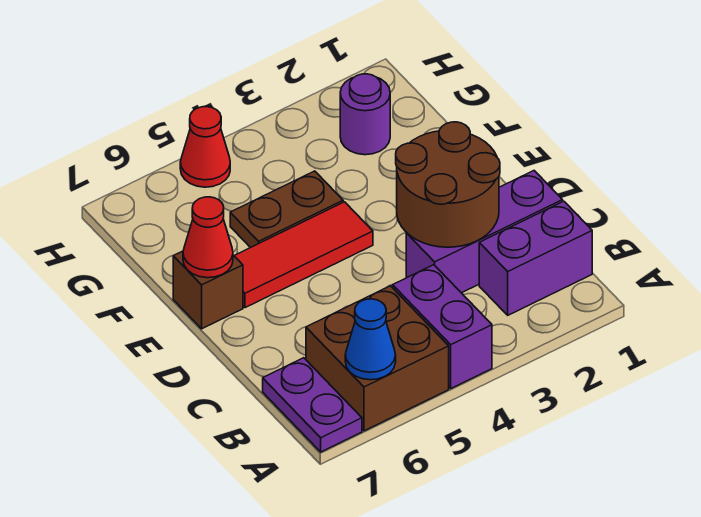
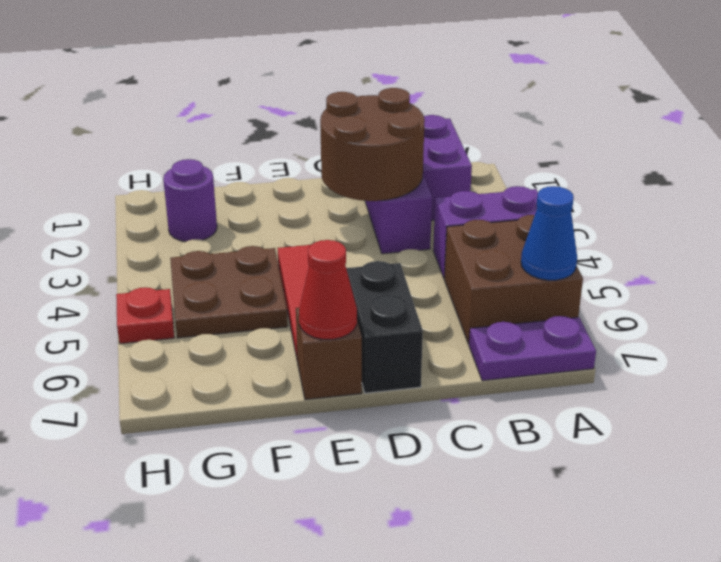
none -> black 1x2 brick [346,261,423,393]
brown 1x2 plate [230,171,343,248] -> brown 2x2 plate [170,246,288,338]
red 1x1 cone [180,107,230,187] -> red 1x1 plate [116,287,174,344]

